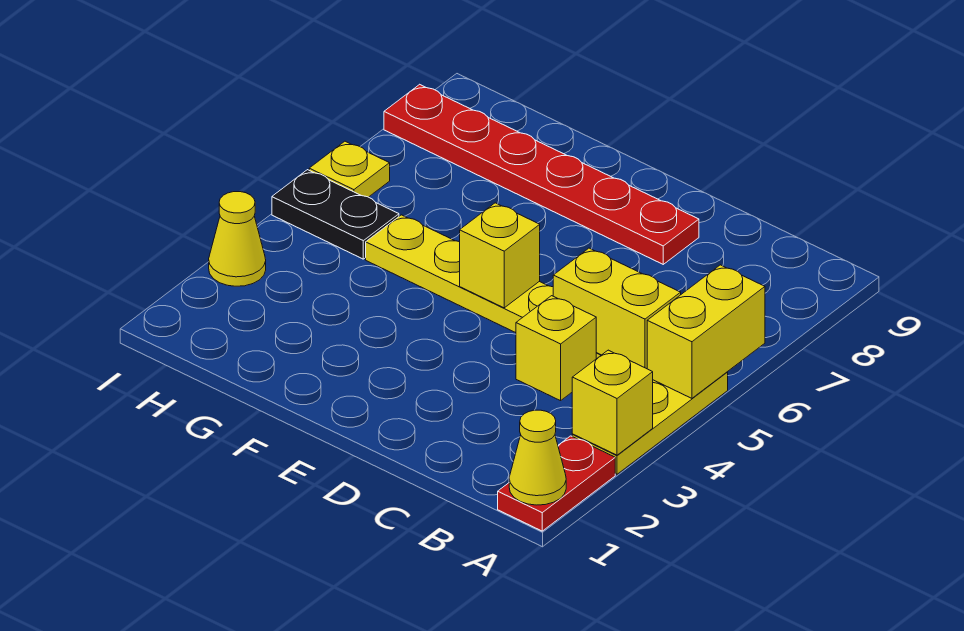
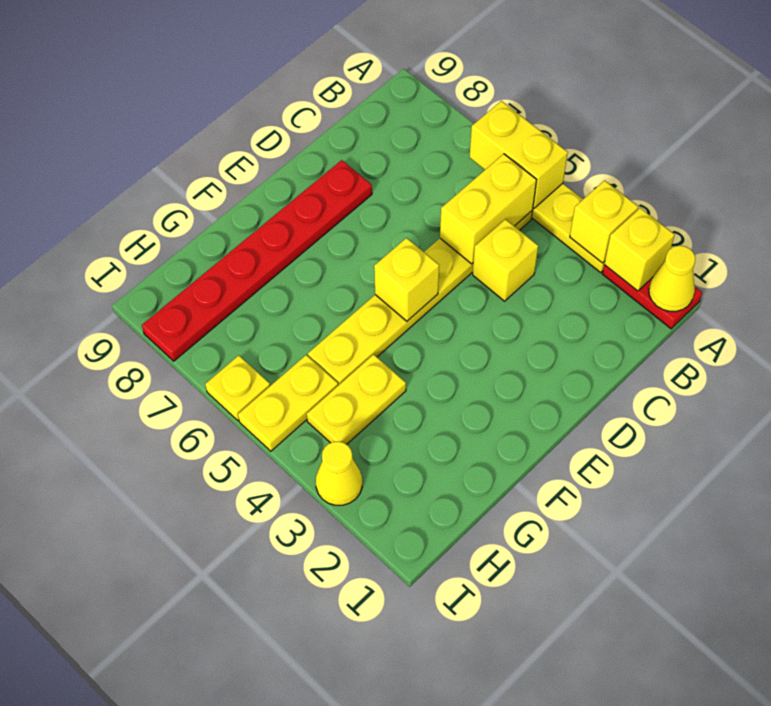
none -> yellow 1x1 brick [604,208,675,291]
none -> yellow 1x2 plate [307,355,406,444]
black 1x2 plate [272,170,399,259] -> yellow 1x2 plate [238,355,338,451]

